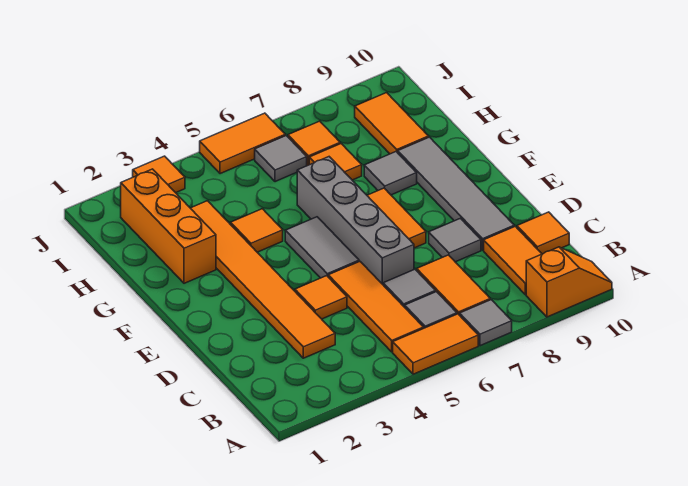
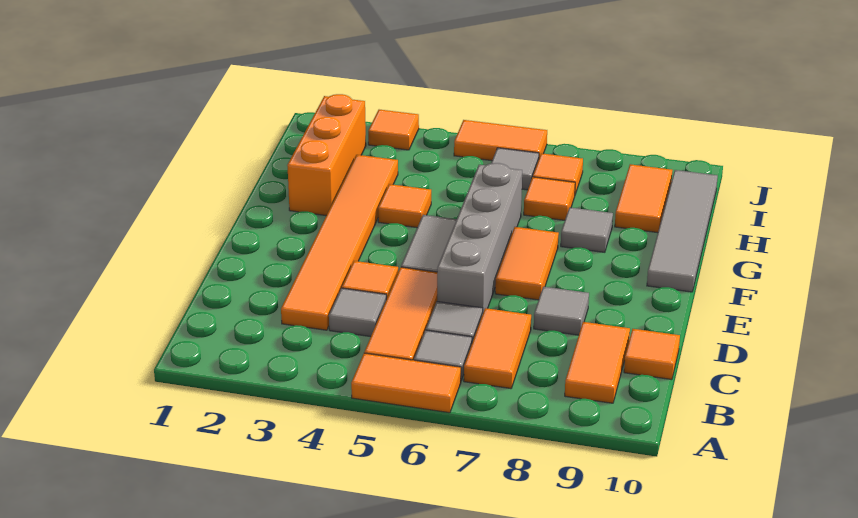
grey 1x1 tile [460,300,512,346] -> grey 1x1 tile moved to [329,288,386,337]
orange 1x2 slope [526,247,612,317] -> none
grey 1x4 tile [398,137,514,250] -> grey 1x4 tile moved to [647,170,718,292]

